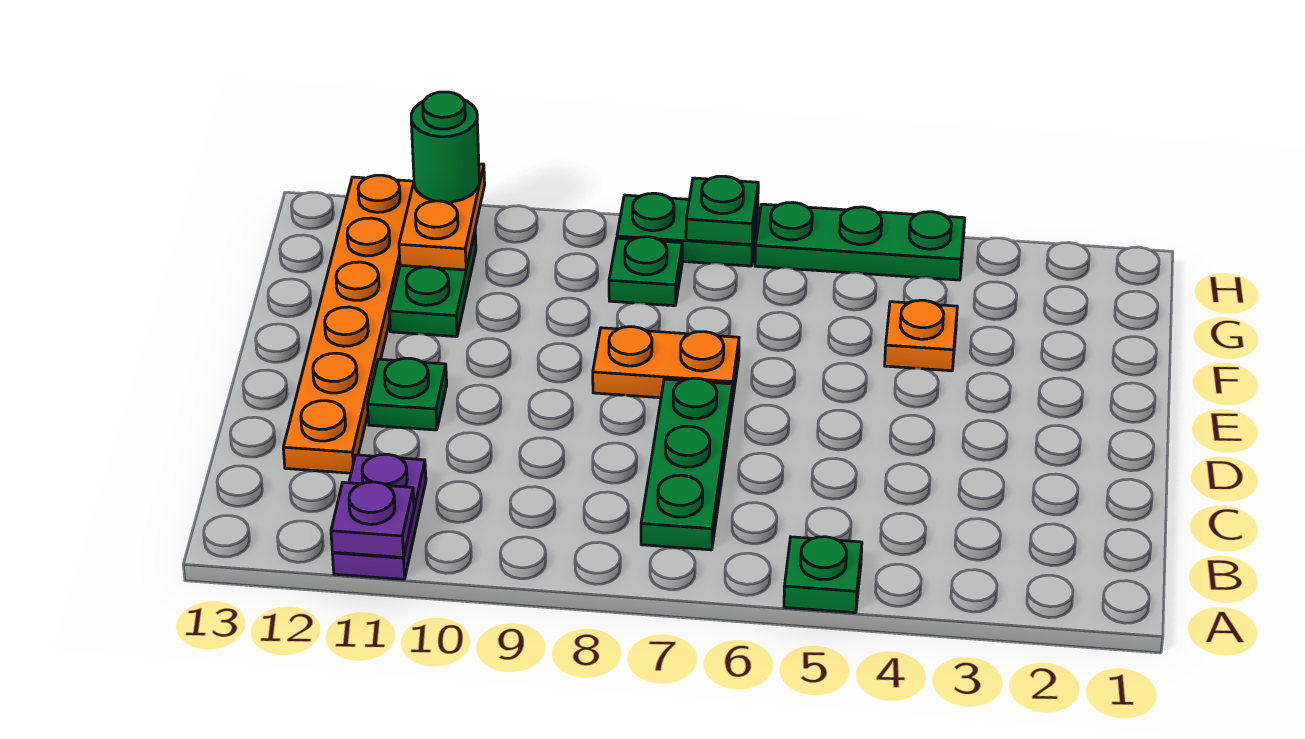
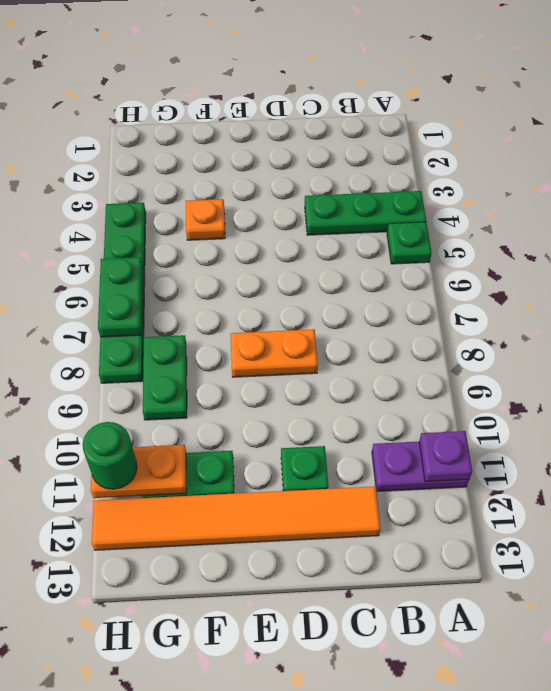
green 1x3 plate [641,378,733,550] -> green 1x3 plate moved to [305,191,426,235]
orange 1x6 plate [283,175,414,473] -> orange 1x6 tile [92,486,381,550]
orange 1x2 plate [593,327,739,402] -> orange 1x2 plate turned to [231,329,318,377]
green 1x1 plate [609,237,682,306] -> green 1x2 plate [143,335,187,420]
green 1x1 plate [686,176,758,245] -> green 1x2 plate [98,257,143,337]

